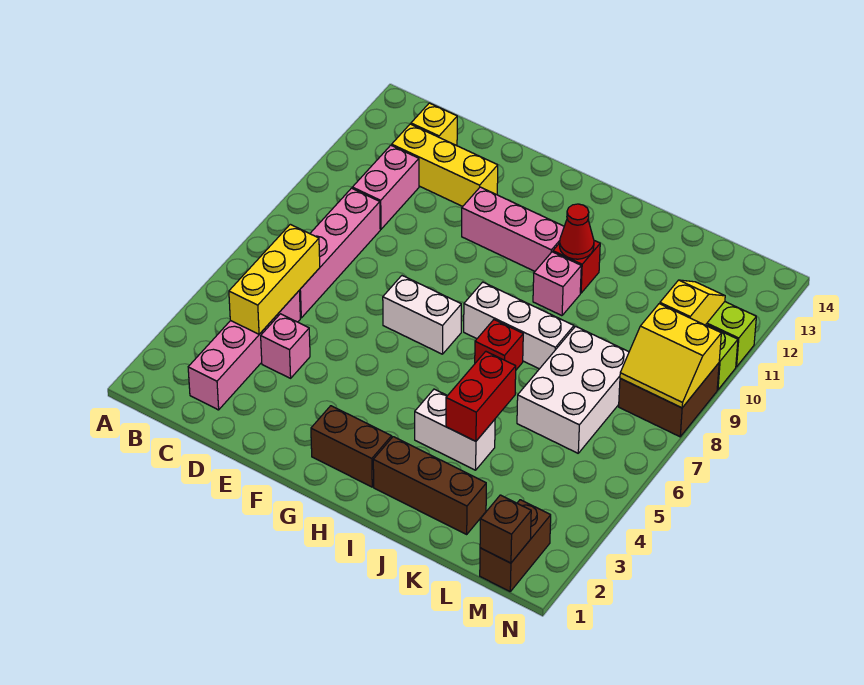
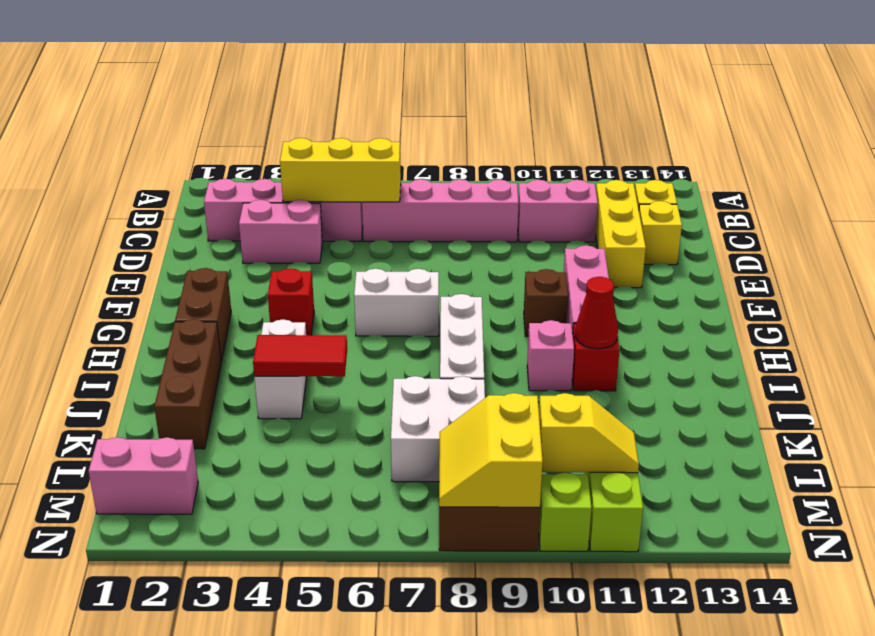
pink 1x1 brick [261,314,310,378] -> pink 1x2 brick [239,200,323,263]
none -> yellow 1x1 brick [639,201,682,265]
white 1x2 brick [383,276,461,354] -> white 1x2 brick turned to [354,269,439,336]
red 1x1 brick [475,320,523,370] -> red 1x1 brick moved to [268,268,314,335]
red 1x2 brick [446,351,516,441] -> red 1x2 tile [253,335,347,377]
white 2x3 brick [517,326,629,453] -> white 2x2 brick [391,376,485,482]
brown 1x2 brick [480,500,551,591] -> pink 1x2 brick [89,437,198,514]
brown 1x1 brick [480,495,531,563] -> brown 1x1 brick moved to [524,269,568,337]

